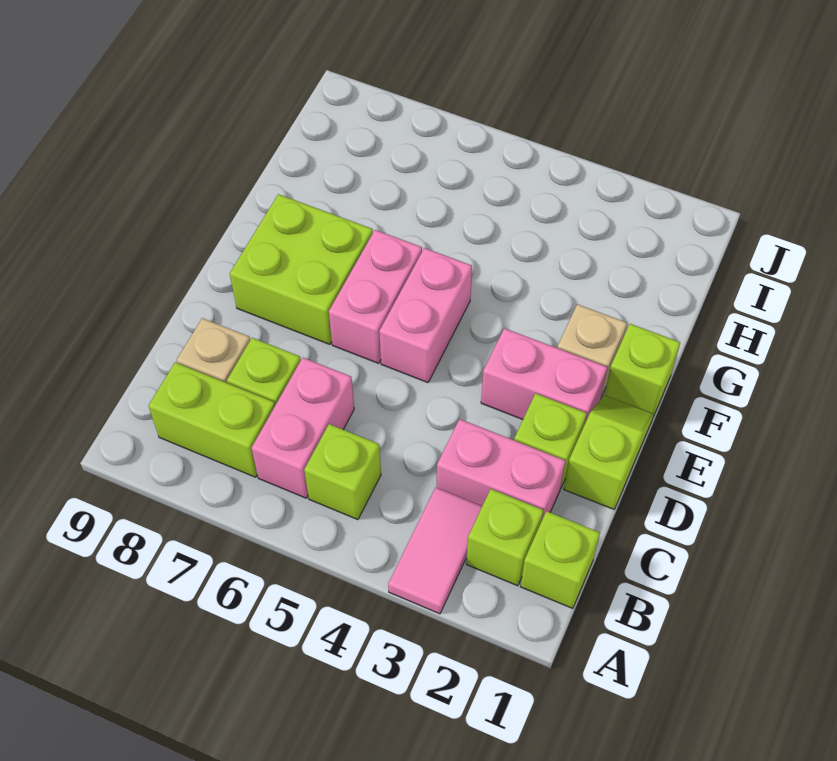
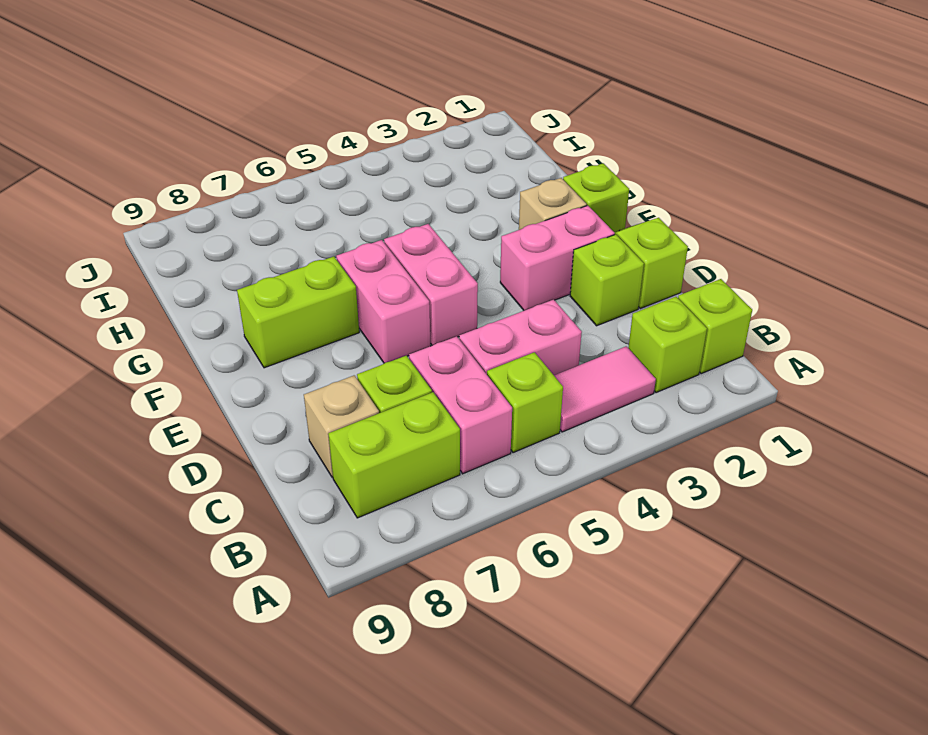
pink 1x2 tile [388,488,482,614] -> pink 1x2 tile turned to [554,346,656,432]
pink 1x2 brick [437,419,565,519] -> pink 1x2 brick moved to [459,300,582,375]
lime 2x2 brick [230,194,373,344] -> lime 1x2 brick [237,256,359,368]

